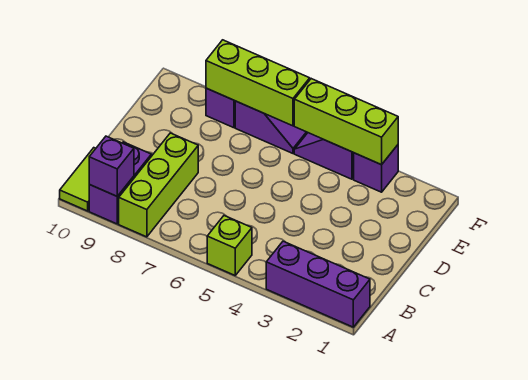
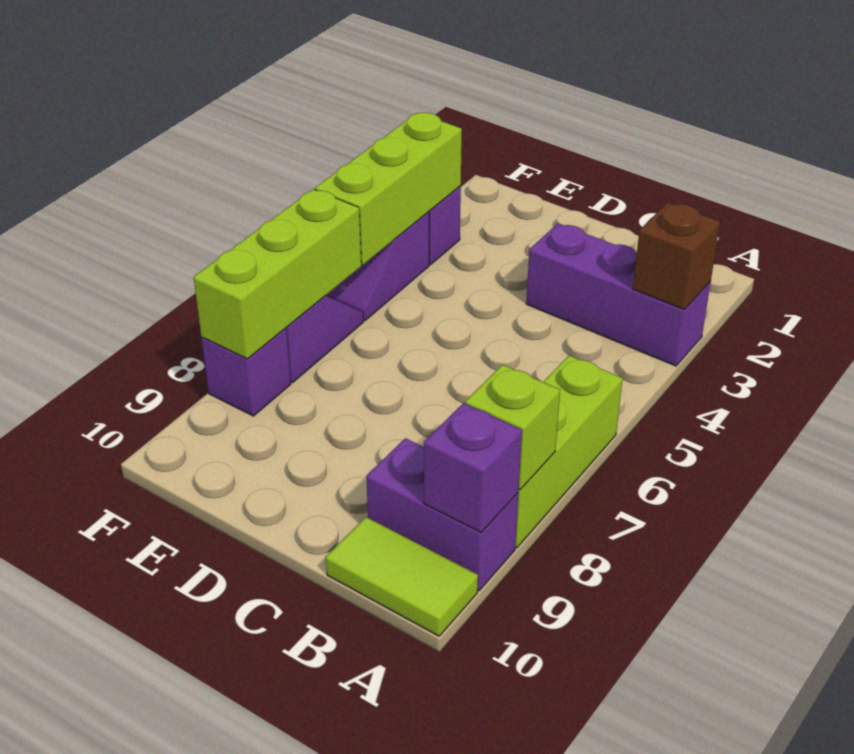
purple 1x3 brick [266,241,370,327] -> purple 1x3 brick turned to [526,223,711,366]
none -> brown 1x1 brick [633,203,720,309]
lime 1x1 brick [207,216,252,275] -> lime 1x1 brick moved to [465,365,560,490]
lime 1x3 brick [119,133,198,237] -> lime 1x3 brick turned to [515,355,623,548]

